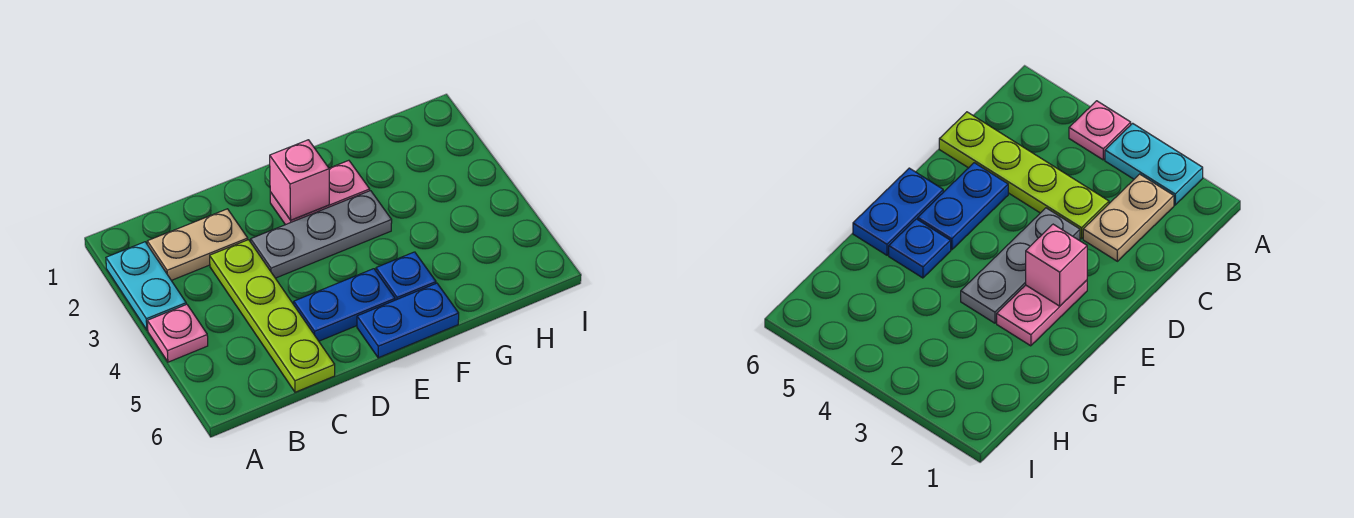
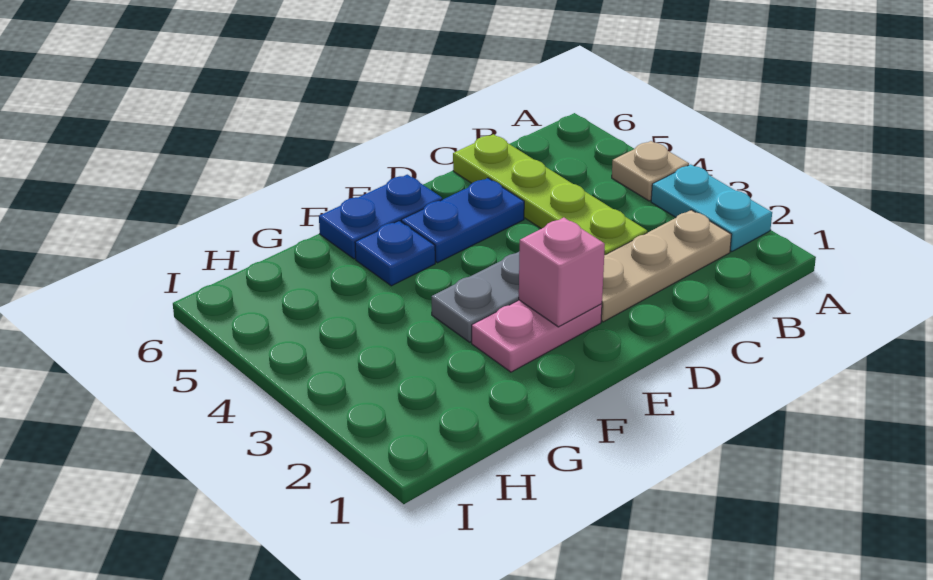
pink 1x1 plate [147,304,208,362] -> tan 1x1 plate [612,141,689,201]
tan 1x2 plate [147,209,248,281] -> tan 1x3 plate [601,210,732,322]

